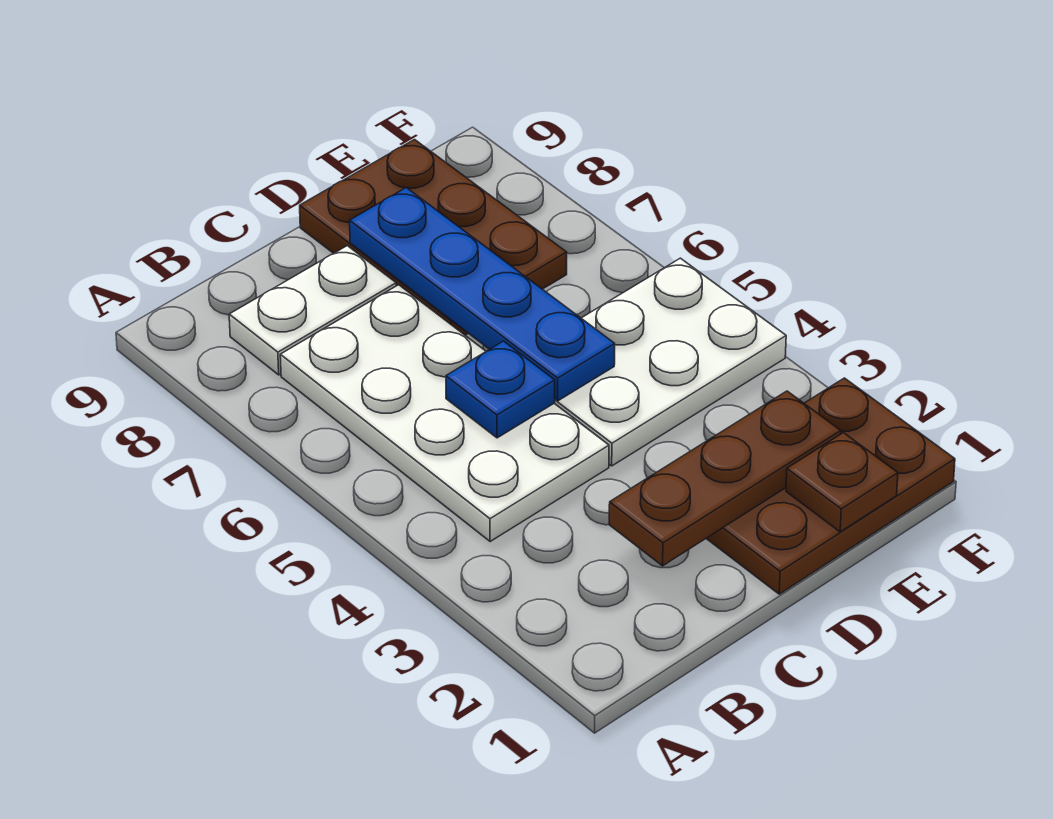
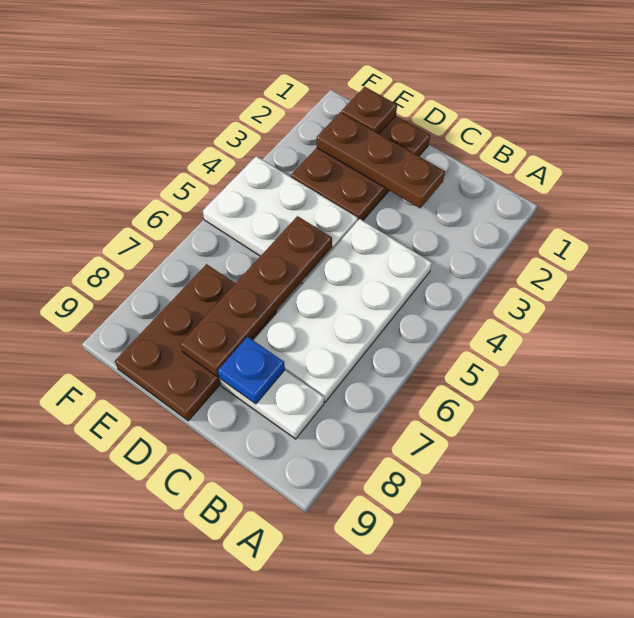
blue 1x1 plate [446,341,555,438] -> blue 1x1 plate moved to [218,337,285,404]
brown 2x3 plate [706,378,955,594] -> brown 2x3 plate turned to [291,116,430,220]
blue 1x4 plate [350,188,615,401] -> brown 1x4 plate [180,216,332,377]

